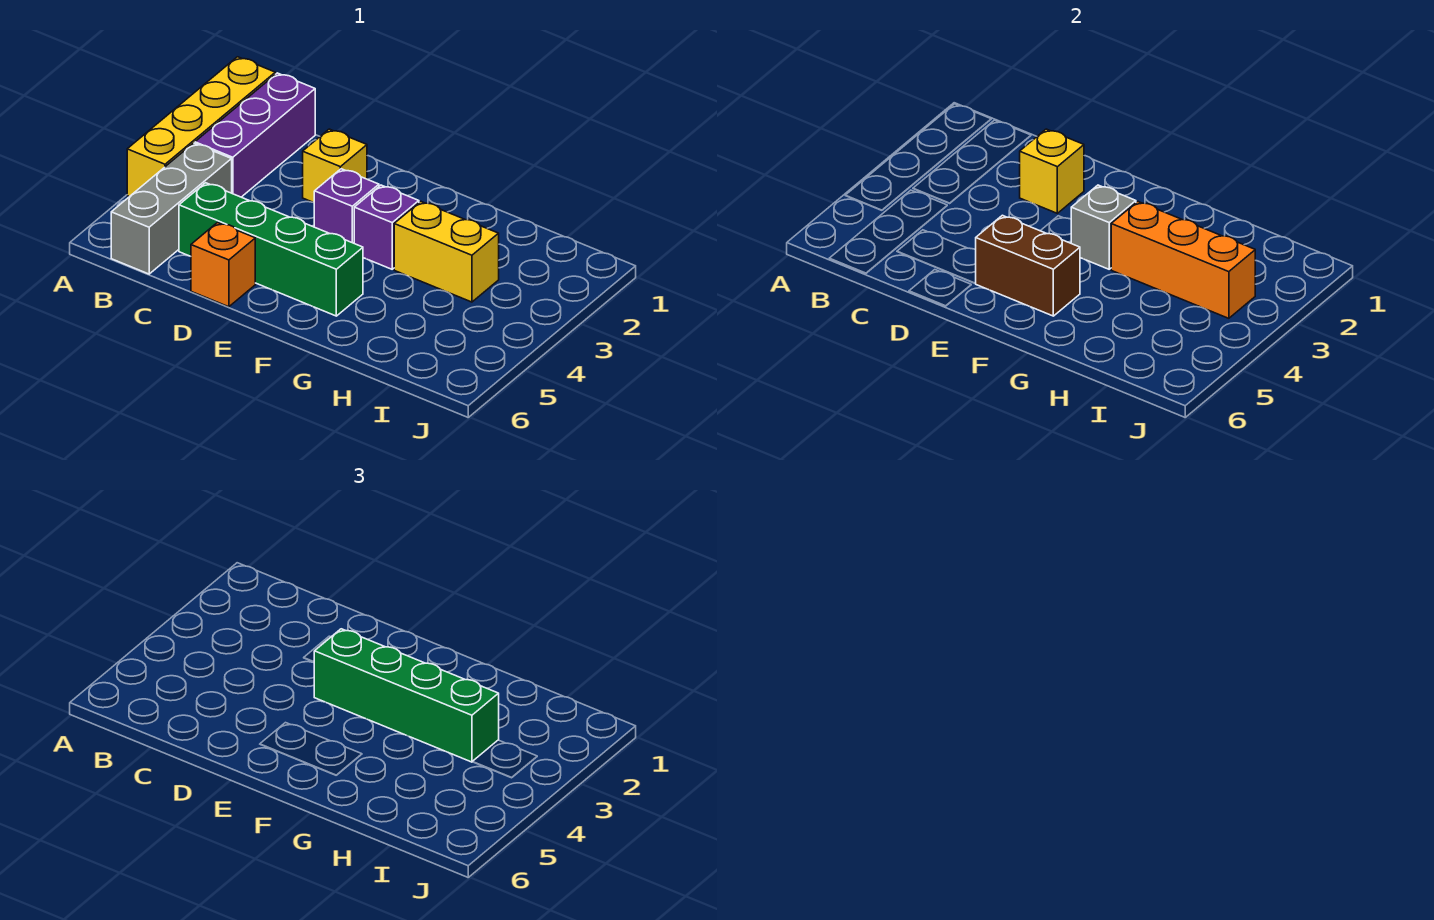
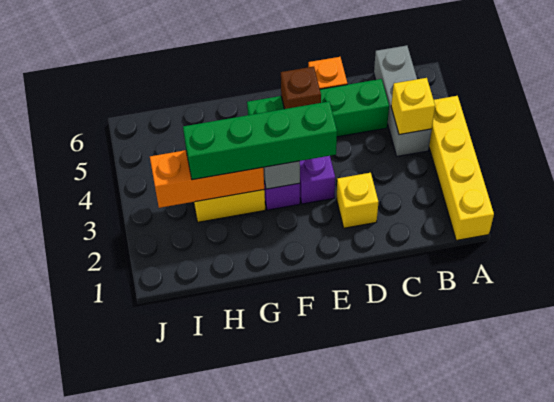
purple 1x3 brick [195,73,315,197] -> none
yellow 1x1 brick [1020,129,1084,213] -> yellow 1x1 brick moved to [391,78,435,135]
brown 1x2 brick [975,215,1080,316] -> brown 1x1 brick [281,67,321,109]

